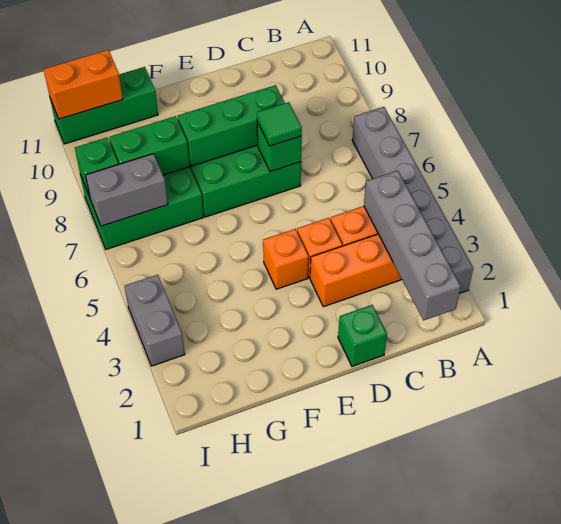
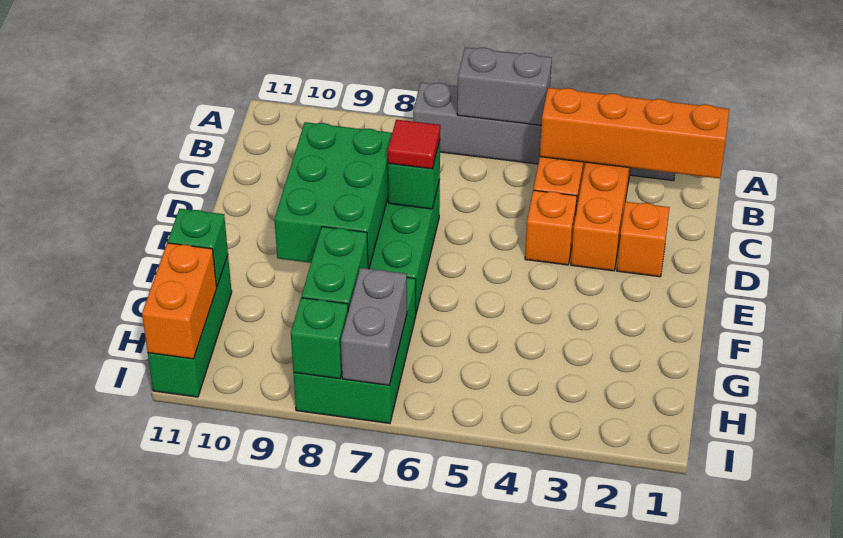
grey 1x4 brick [364,171,461,321] -> orange 1x4 brick [540,88,729,178]
green 1x1 brick [338,305,387,366] -> green 1x1 brick moved to [168,209,228,287]
green 1x1 tile [257,102,302,146] -> red 1x1 tile [388,120,440,169]
green 1x3 brick [178,85,285,166] -> green 2x3 brick [274,122,392,269]
orange 1x1 brick [263,229,309,289] -> orange 1x1 brick moved to [617,202,670,277]
grey 1x2 brick [125,275,185,366] -> grey 1x2 brick moved to [457,47,552,125]

